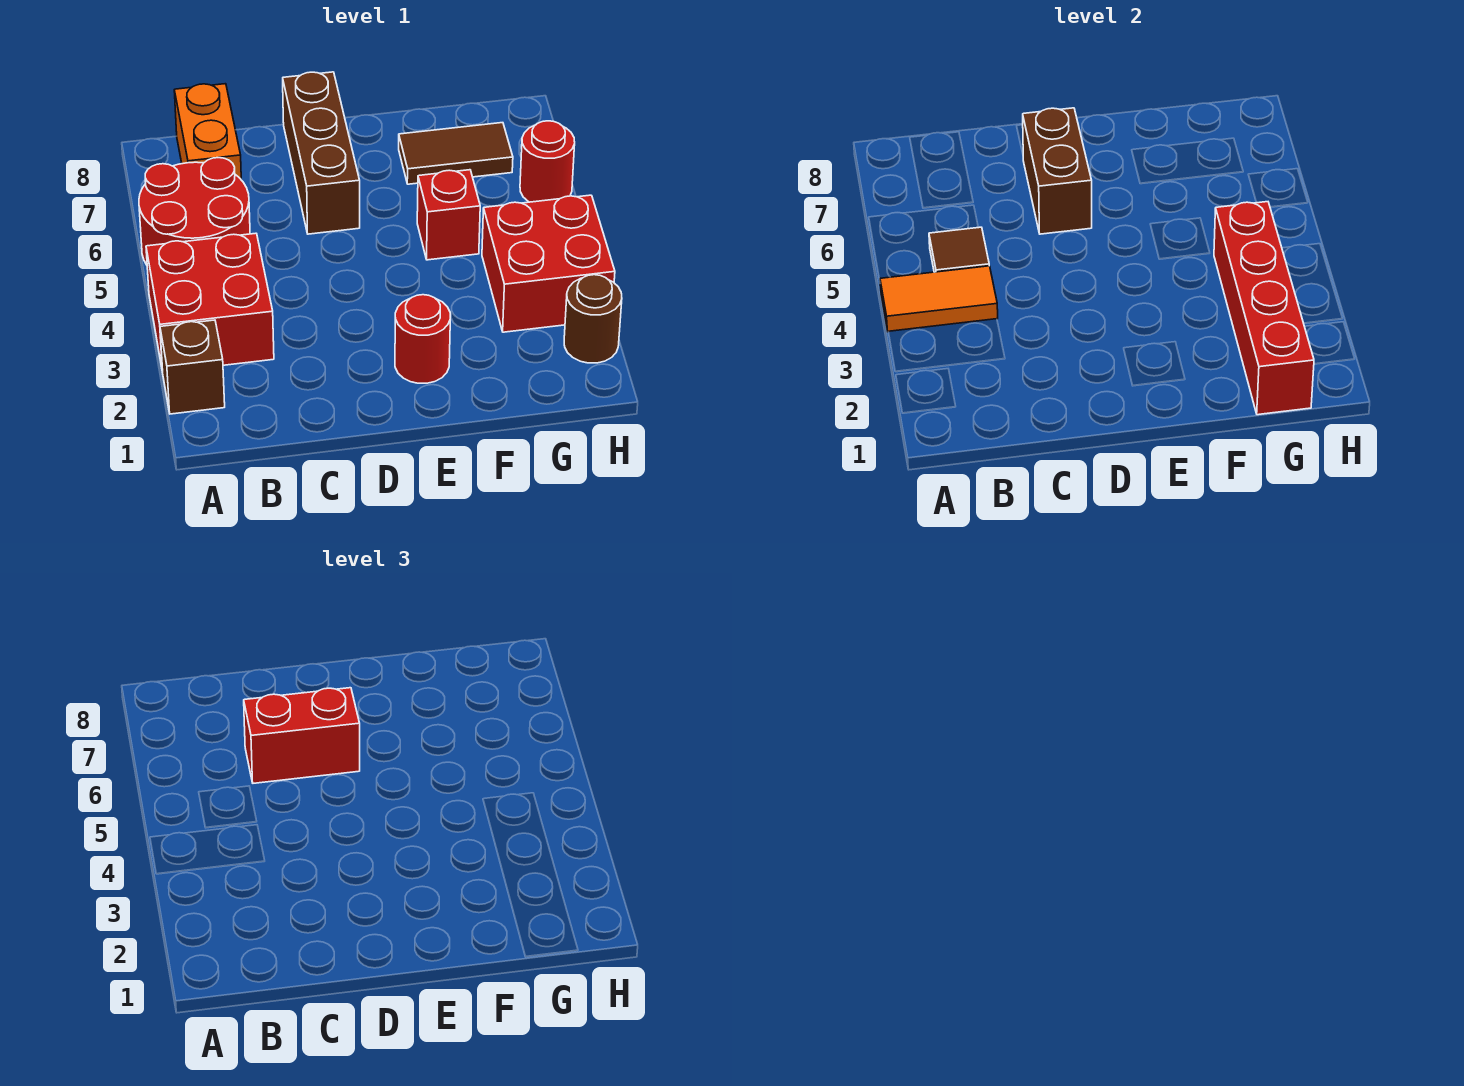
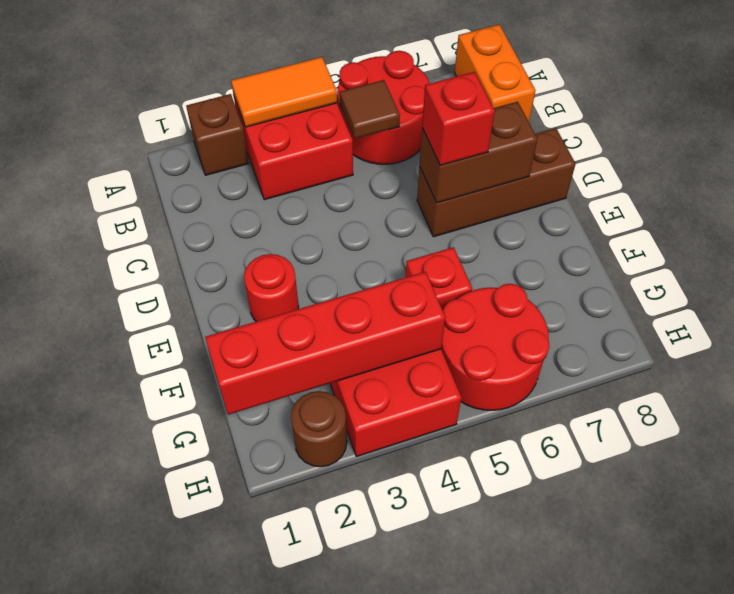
orange 1x2 tile [880,266,998,332] -> orange 1x2 tile turned to [231,57,337,127]
orange 1x2 brick [174,84,241,179] -> orange 1x2 brick turned to [455,24,535,122]
red 1x2 brick [244,688,360,783] -> red 1x1 brick [422,72,495,165]
brown 1x2 tile [399,123,513,184] -> none
red 1x1 round brick [520,121,575,202] -> red 2x2 round brick [441,284,549,410]

